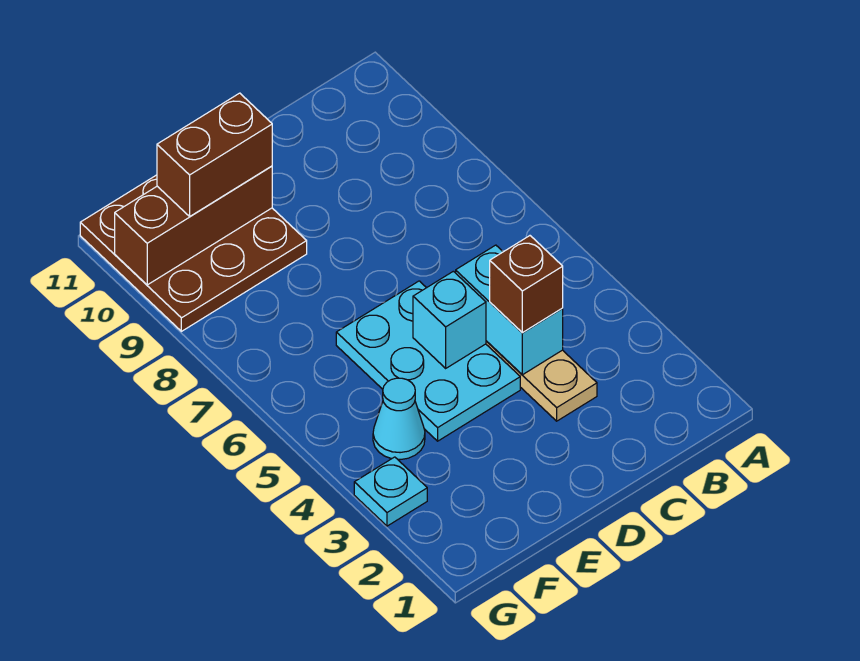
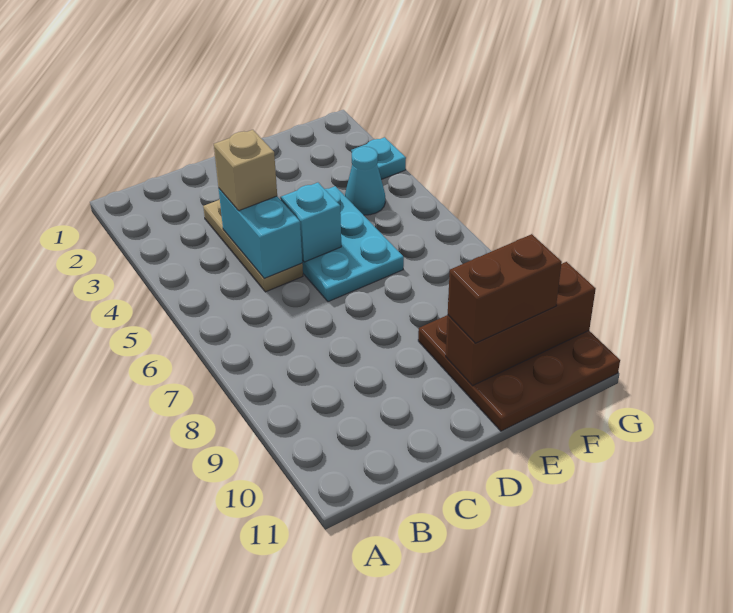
brown 1x1 brick [490,236,563,333] -> tan 1x1 brick [214,130,277,211]

